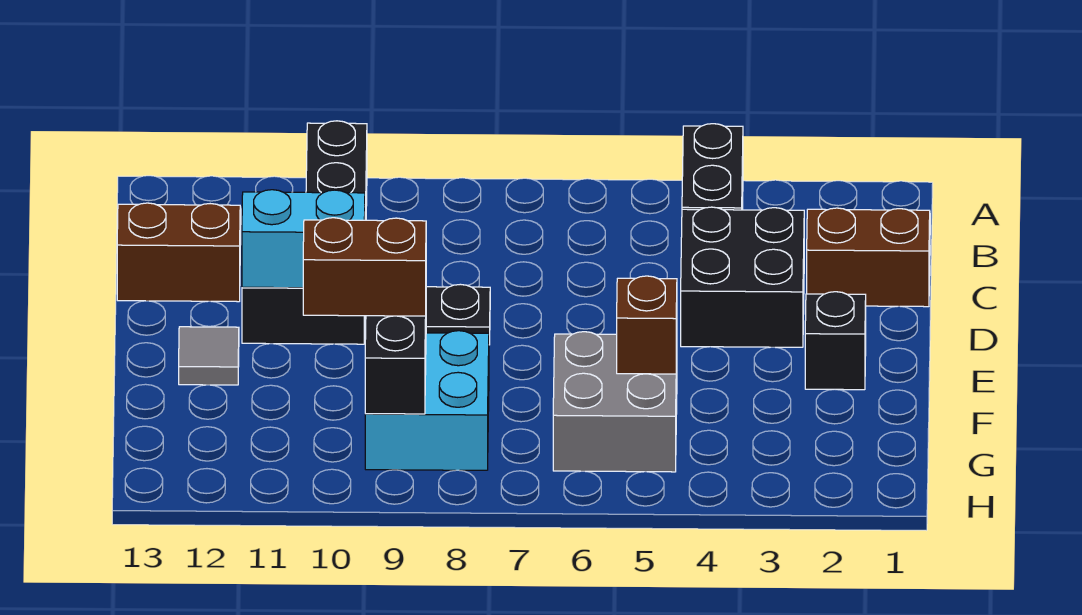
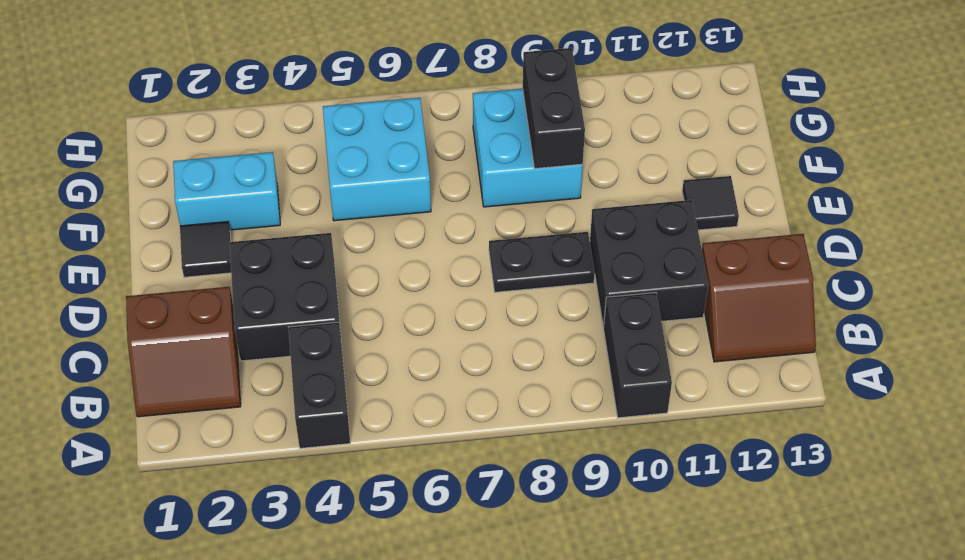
cyan 1x2 brick [242,190,365,288] -> cyan 1x2 brick moved to [173,152,280,230]
black 1x1 brick [805,292,866,390] -> black 1x1 tile [180,222,231,277]
grey 1x1 tile [179,327,239,385] -> black 1x1 tile [682,176,739,230]
grey 2x2 brick [553,332,677,472] -> cyan 2x2 brick [323,98,431,221]
brown 1x1 brick [617,276,677,374] -> none
brown 1x2 brick [303,218,426,316] -> none

